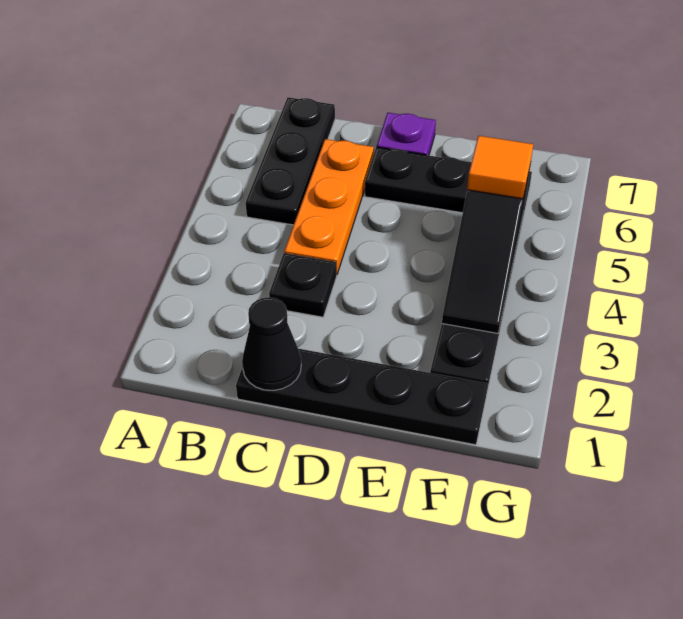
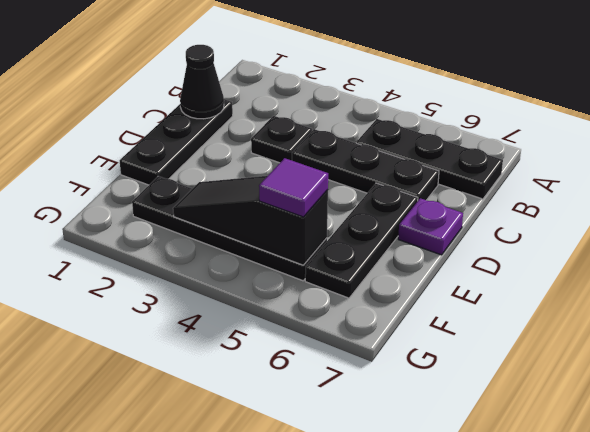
black 1x4 plate [236,349,488,445] -> black 1x3 plate [120,99,233,185]
orange 1x3 plate [284,139,374,274] -> black 1x3 plate [292,129,439,200]
orange 1x1 tile [467,136,533,199] -> purple 1x1 tile [259,158,328,217]

